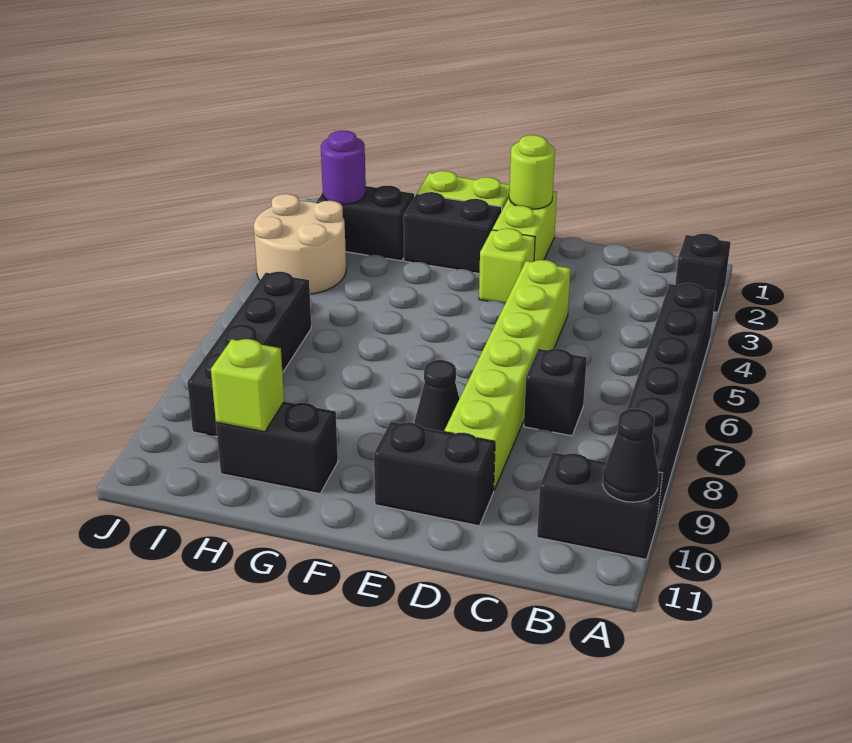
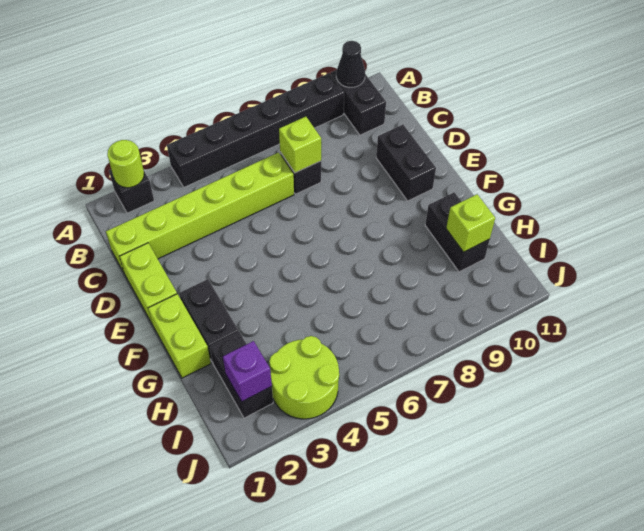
lime 1x6 brick [444,260,571,490] -> lime 1x6 brick moved to [106,152,294,274]
lime 1x2 brick [492,191,557,261] -> lime 1x2 brick turned to [119,243,177,325]
lime 1x1 round brick [509,135,555,209] -> lime 1x1 round brick moved to [107,140,144,188]
lime 1x1 brick [479,228,535,303] -> lime 1x1 brick moved to [279,117,321,173]
black 1x1 cone [415,360,460,432] -> none
purple 1x1 round brick [321,131,366,204] -> purple 1x1 brick [223,341,272,402]
tan 2x2 round brick [254,194,346,294] -> lime 2x2 round brick [269,336,339,419]
black 1x4 brick [187,272,311,437] -> none

